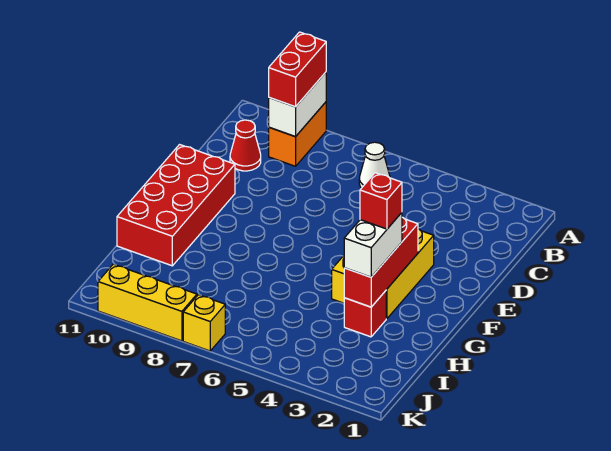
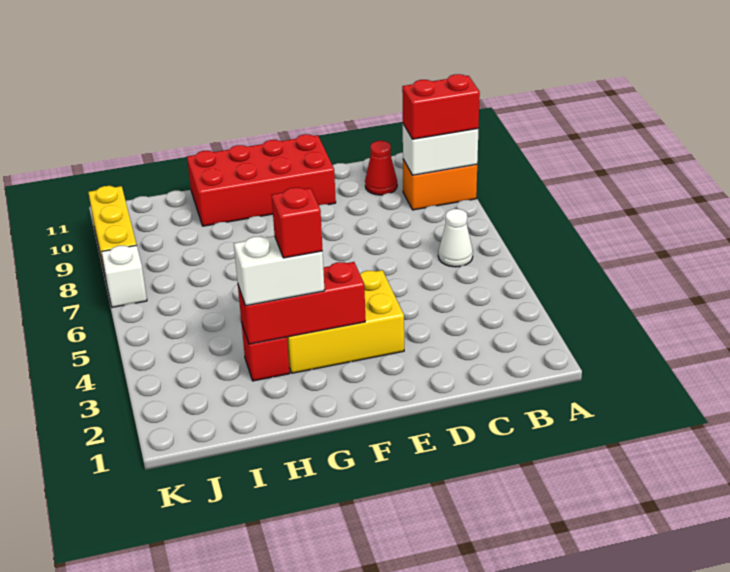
yellow 1x1 brick [183,295,225,351] -> white 1x1 brick [101,245,147,307]

